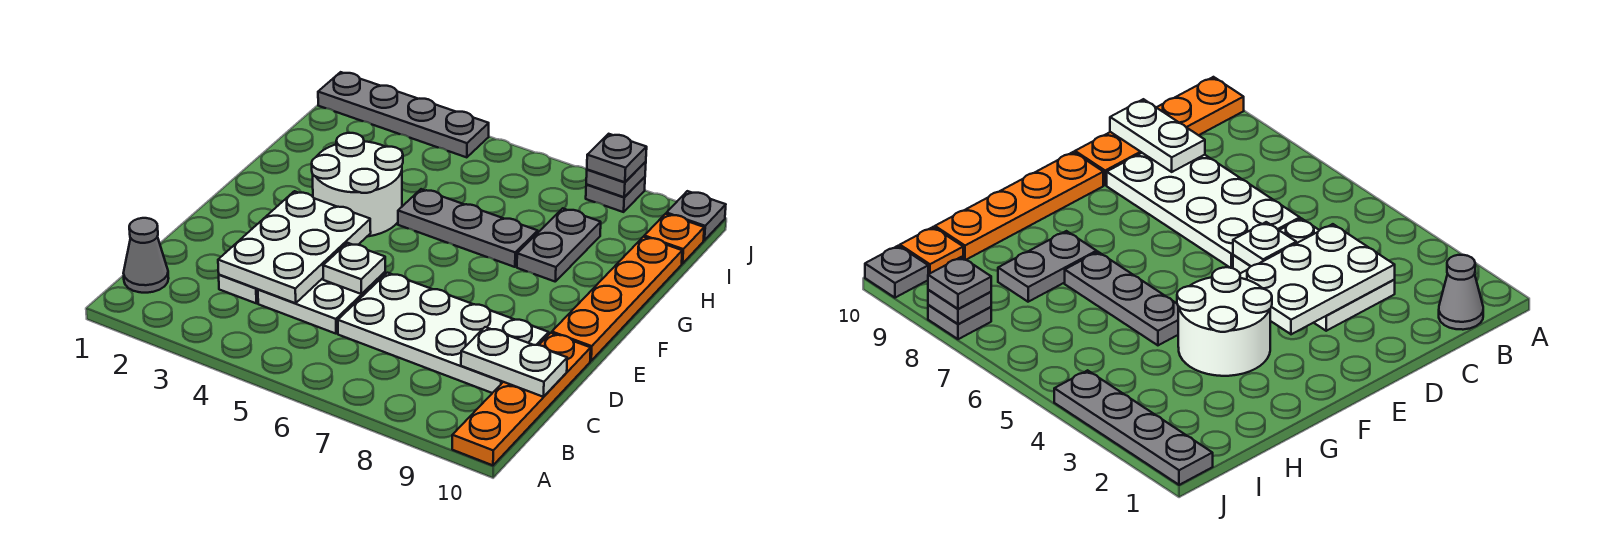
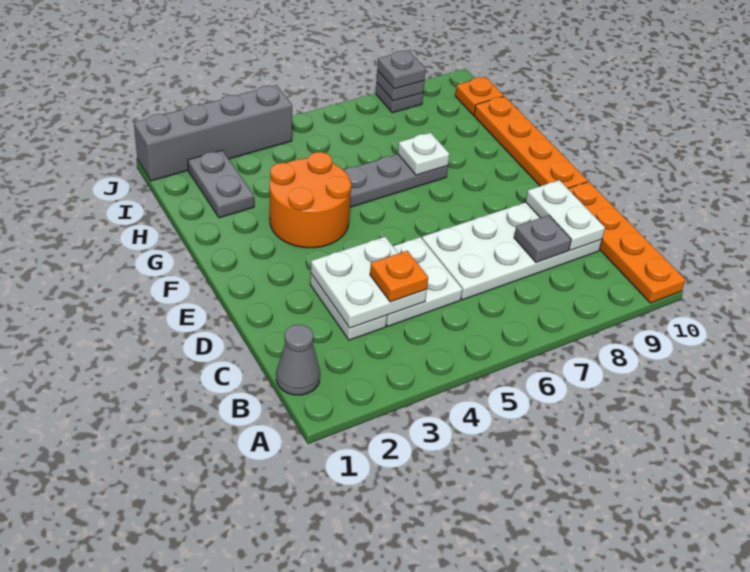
white 2x3 plate [218,191,371,303] -> white 2x2 plate [311,237,427,328]
none -> orange 1x1 plate [370,251,428,302]
white 1x2 plate [461,327,567,397] -> white 1x2 plate turned to [526,180,605,250]
white 1x1 plate [323,243,385,294] -> white 1x1 plate moved to [398,133,449,175]
white 2x2 round brick [312,133,403,237] -> orange 2x2 round brick [270,152,351,248]
grey 1x2 plate [517,208,601,281] -> grey 1x2 plate moved to [188,150,254,218]
grey 1x4 plate [318,72,489,157] -> grey 1x4 brick [134,85,292,181]
grey 1x1 plate [666,191,726,240] -> grey 1x1 plate moved to [514,215,571,262]

